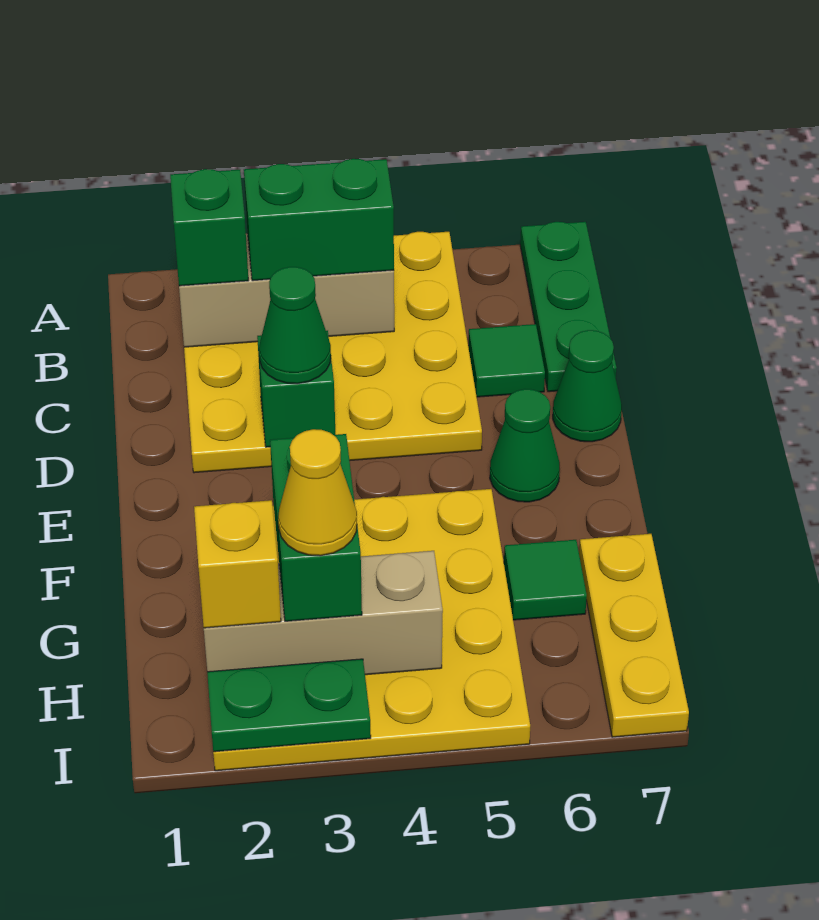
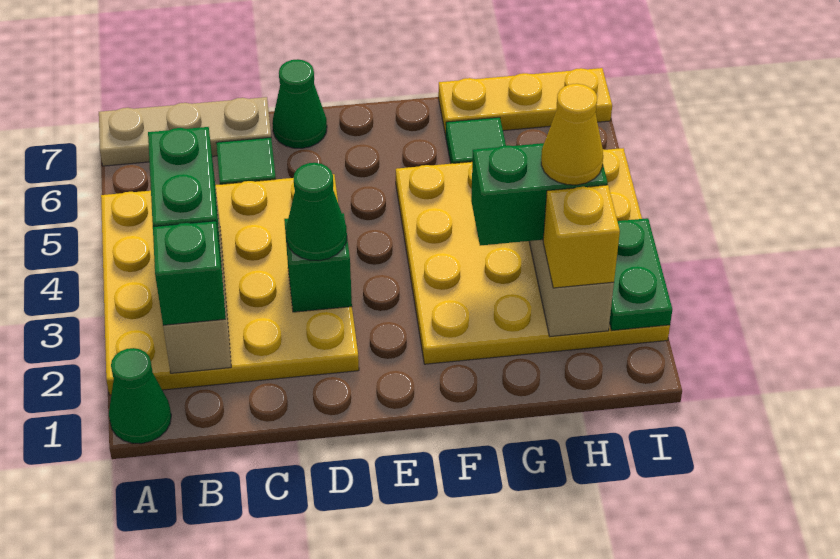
green 1x3 plate [520,222,617,392] -> tan 1x3 plate [99,97,271,166]
green 1x1 cone [490,389,560,502] -> green 1x1 cone moved to [109,348,171,444]

